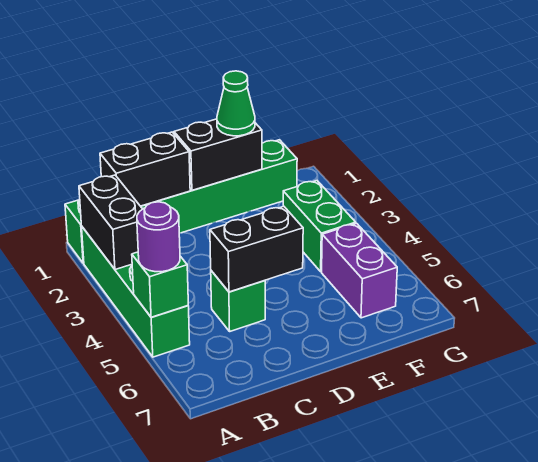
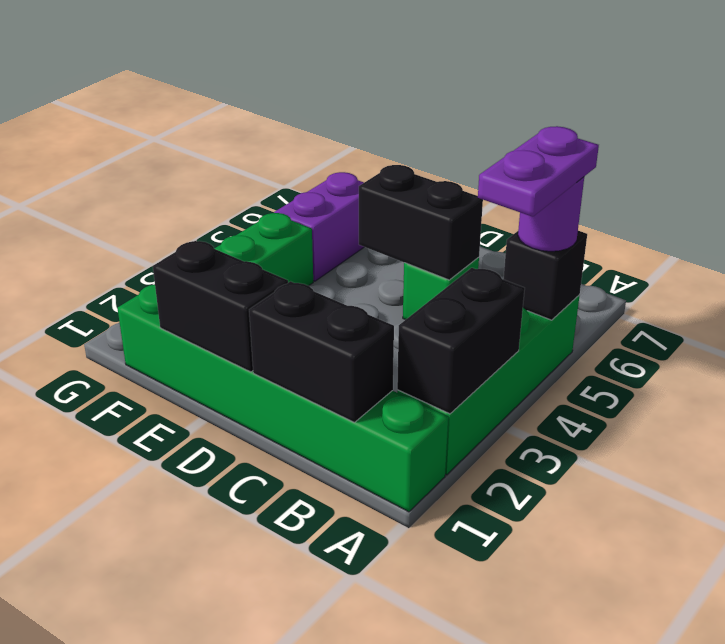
none -> purple 1x2 plate [478,126,599,217]
green 1x1 brick [132,252,188,317] -> black 1x1 brick [503,231,587,320]
green 1x1 cone [217,71,255,136] -> none

